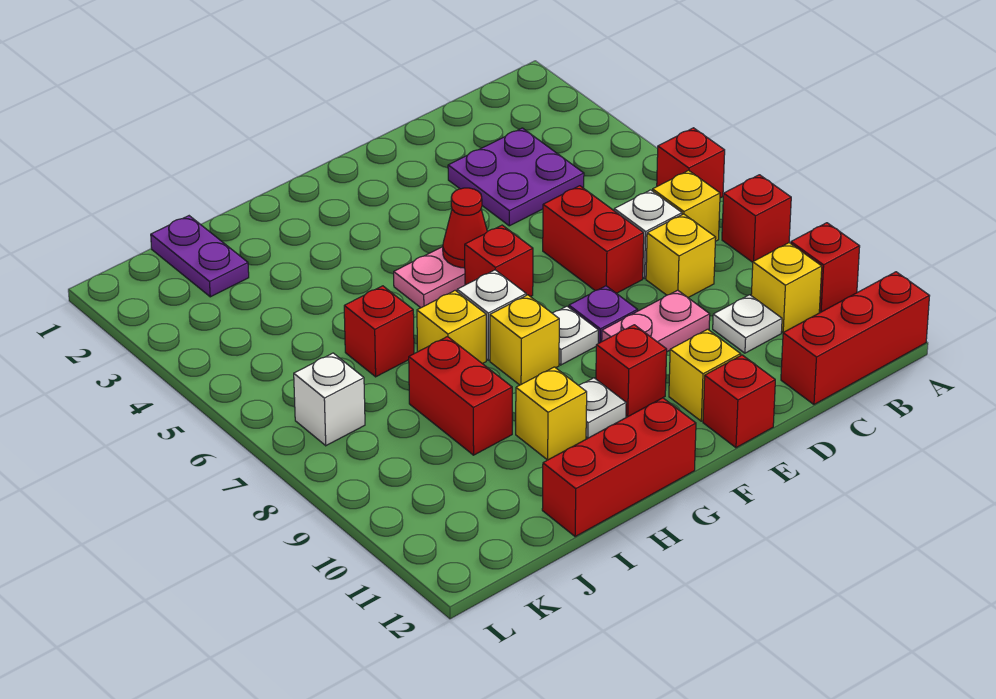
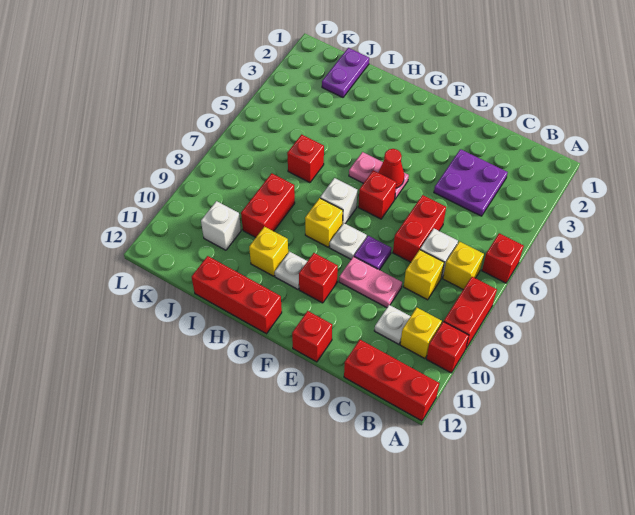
red 1x1 brick [722,175,791,262] -> red 1x2 brick [444,277,497,350]
yellow 1x1 brick [669,329,741,421] -> none
yellow 1x1 brick [417,290,486,364] -> none
white 1x1 brick [294,353,365,446] -> white 1x1 brick moved to [201,201,241,250]

